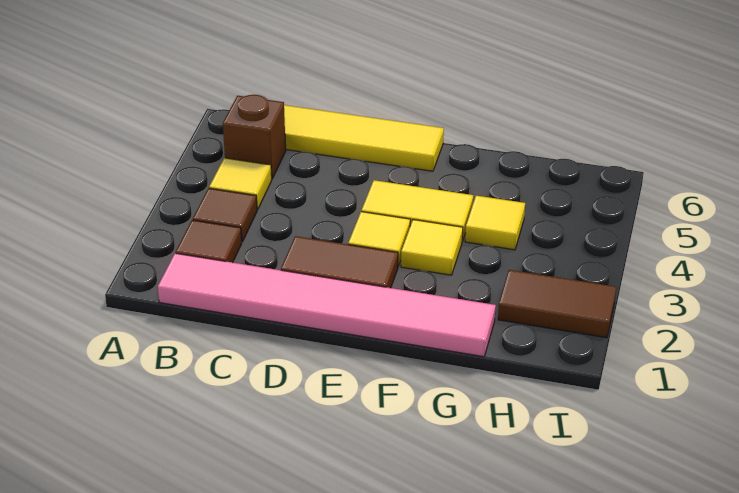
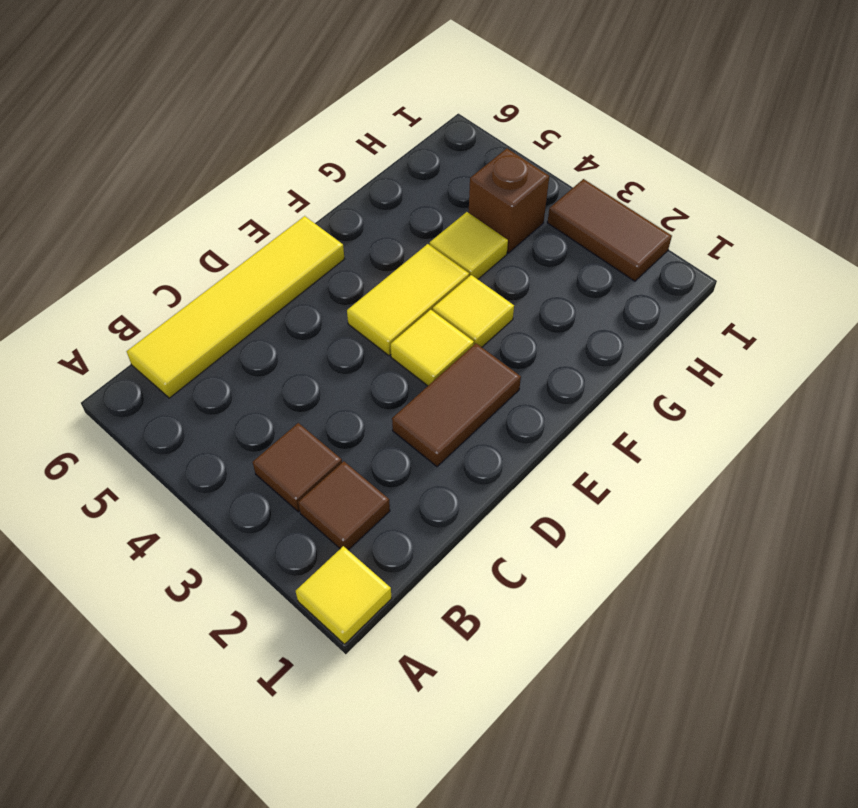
pink 1x6 tile [158,253,496,357] -> none
yellow 1x1 tile [209,158,272,210] -> yellow 1x1 tile moved to [296,546,392,644]
brown 1x1 brick [223,95,286,179] -> brown 1x1 brick moved to [469,149,549,253]
brown 1x2 tile [498,270,616,338] -> brown 1x2 tile turned to [547,179,672,281]

